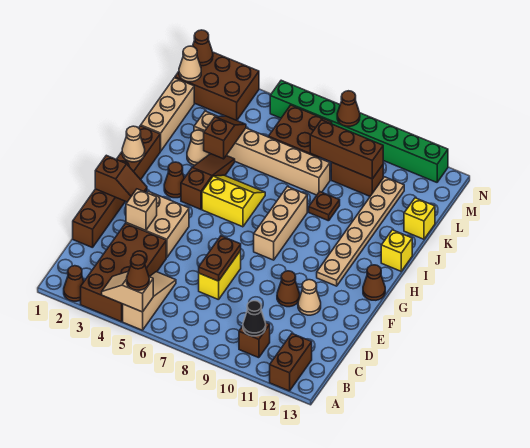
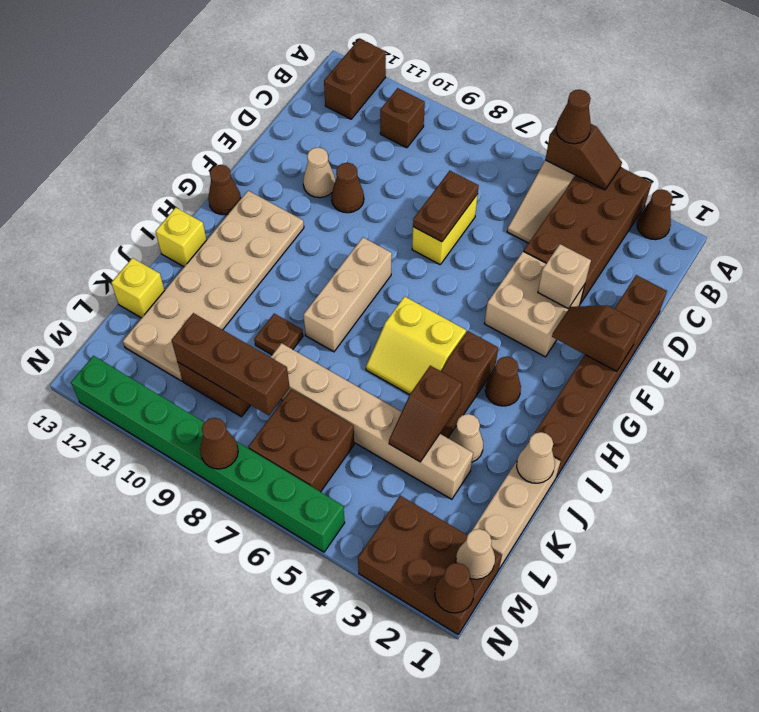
tan 1x2 slope [102,271,153,312] -> brown 1x2 slope [545,124,622,190]
black 1x1 cone [243,301,266,336] -> none
tan 1x6 plate [317,177,404,286] -> tan 2x6 plate [123,191,304,381]
tan 1x1 cone [122,126,145,162] -> tan 1x1 cone moved to [517,432,555,483]

